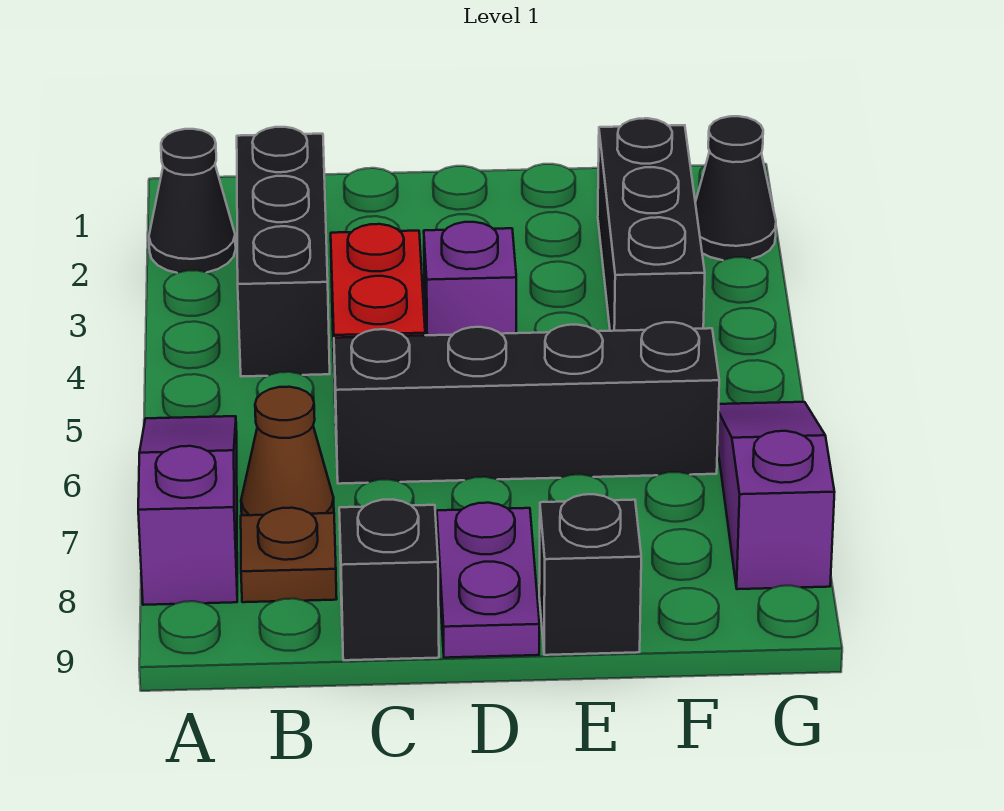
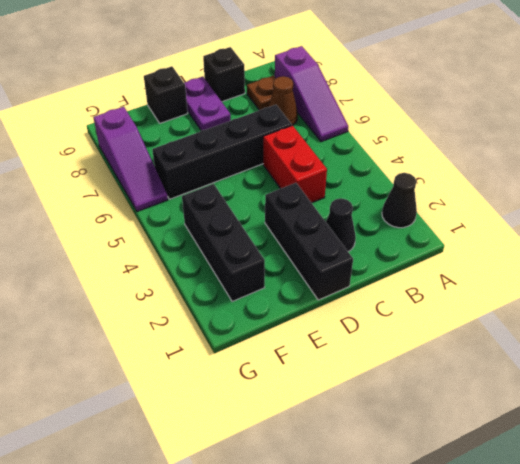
black 1x3 brick [237,127,330,377] -> black 1x3 brick moved to [265,183,353,300]
purple 1x1 brick [424,222,516,335] -> none
black 1x1 cone [695,116,776,260] -> black 1x1 cone moved to [326,198,356,252]

